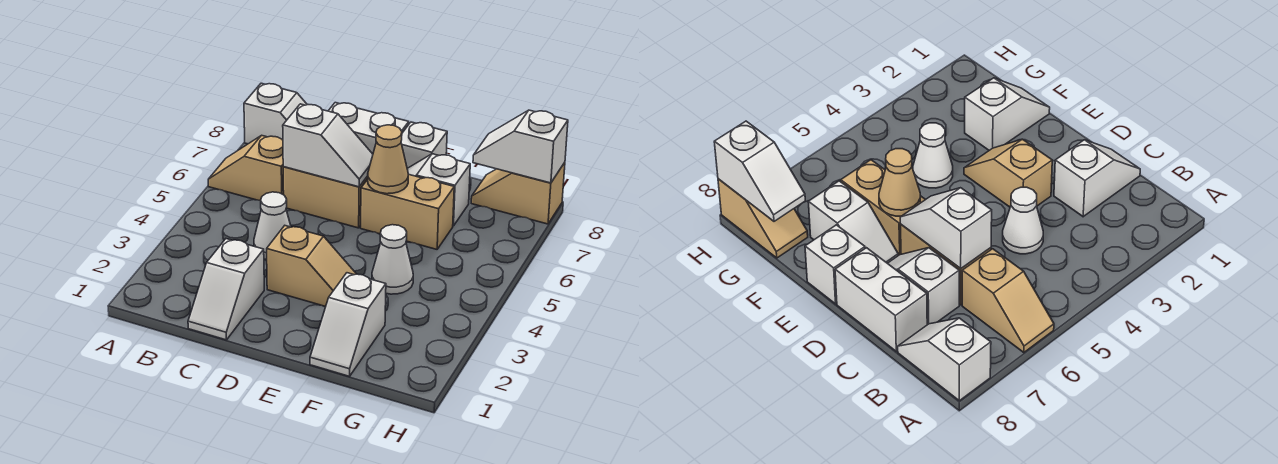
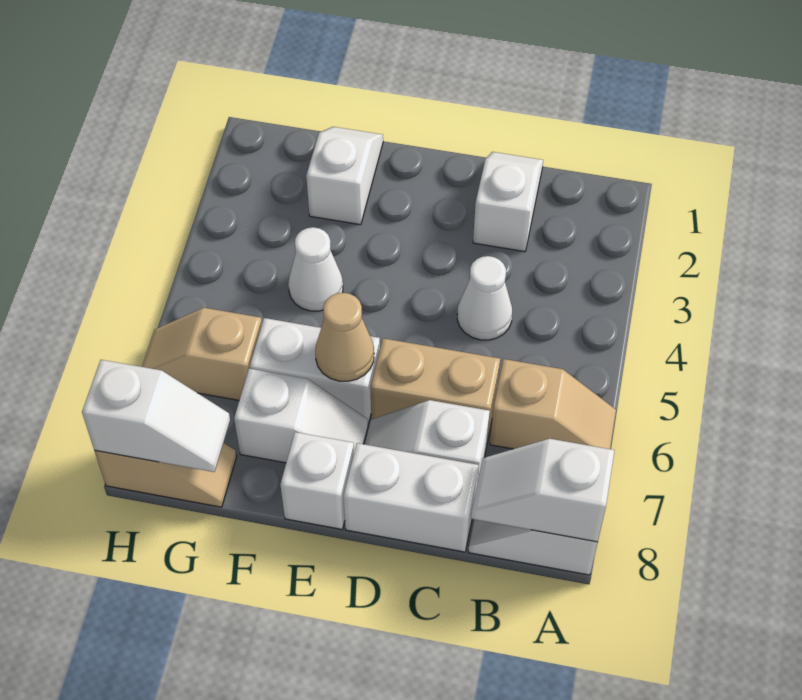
white 1x2 slope [283,104,373,187] -> white 1x2 slope moved to [471,439,615,542]
tan 1x2 slope [267,226,356,307] -> tan 1x2 slope moved to [142,308,262,400]
tan 1x2 brick [361,174,454,249] -> white 1x2 brick [250,318,380,423]

